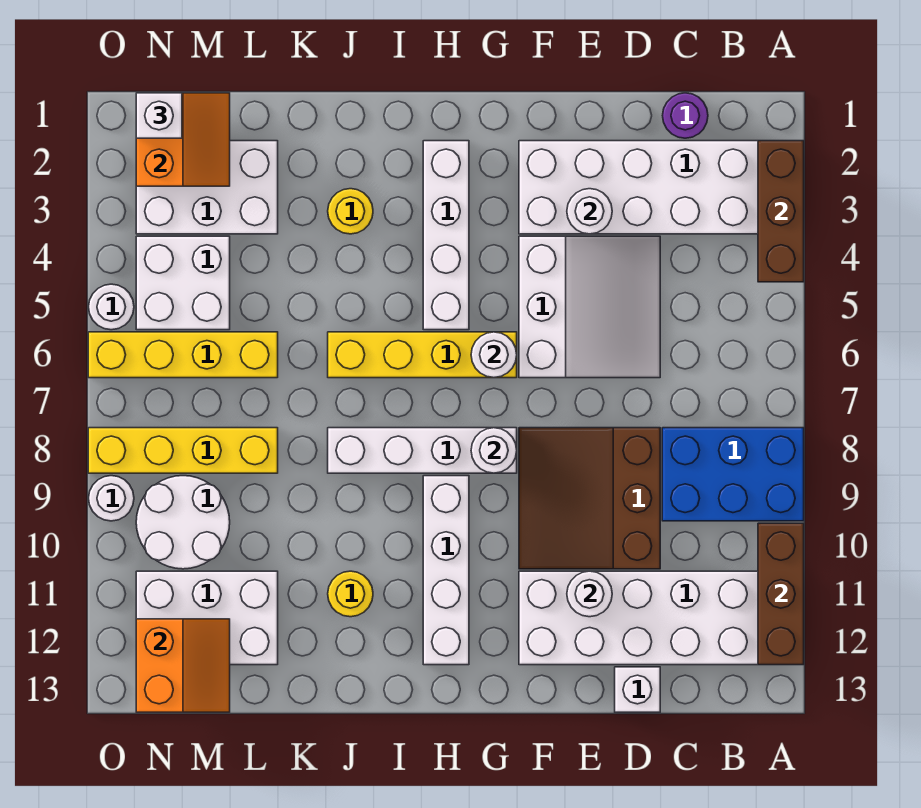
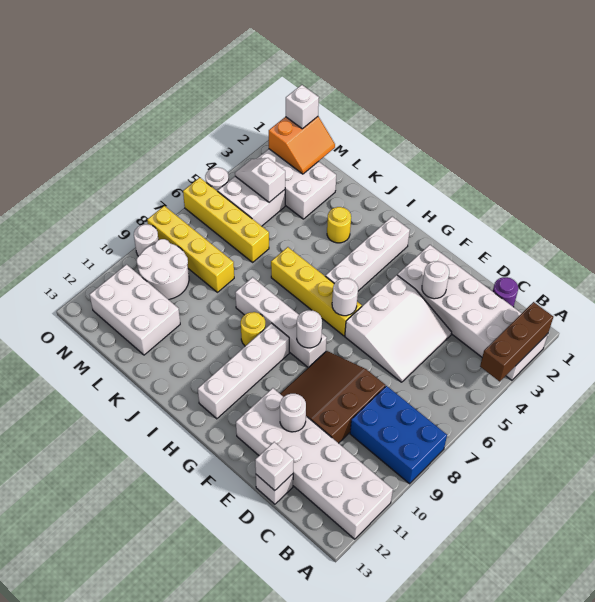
brown 1x3 brick [758,523,804,665] -> none
none -> white 1x1 brick [255,442,294,490]
yellow 1x1 round brick [328,571,373,617] -> yellow 1x1 round brick moved to [241,312,265,346]
none -> white 1x2 slope [235,158,285,202]
orange 2x2 slope [136,619,230,712] -> none

